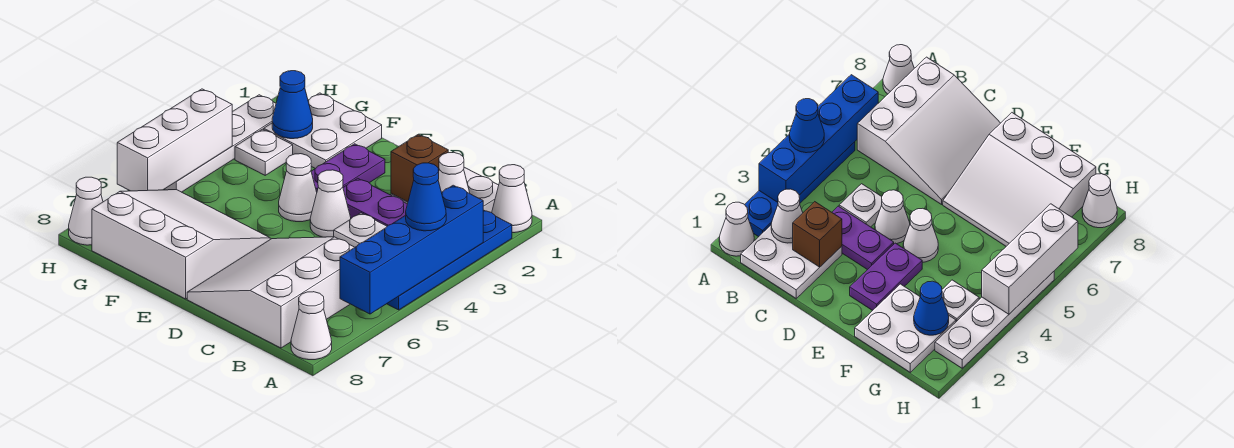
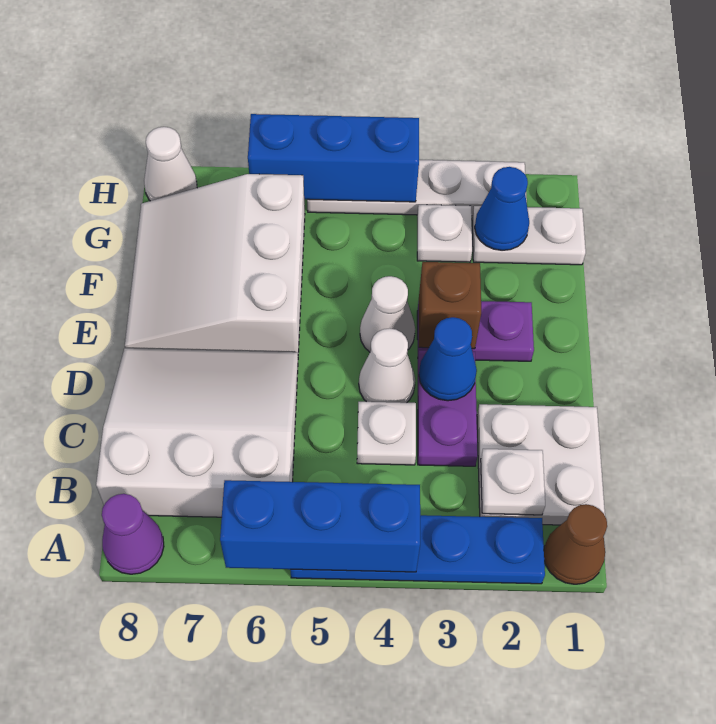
white 1x1 cone [492,165,532,233] -> brown 1x1 cone [544,504,607,584]
blue 1x4 brick [340,185,483,314] -> blue 1x3 brick [220,480,420,572]
blue 1x1 cone [406,163,446,231] -> blue 1x1 cone moved to [419,317,477,401]
white 1x1 cone [291,292,332,360] -> purple 1x1 cone [102,494,164,574]
white 1x1 cone [438,152,470,194] -> white 1x1 plate [481,449,545,515]
brown 1x1 brick [391,134,448,202] -> brown 1x1 brick moved to [419,262,481,349]
white 3x3 slope [92,190,270,299] -> white 3x3 slope turned to [125,174,305,352]
white 2x2 plate [264,93,382,169] -> white 1x2 plate [472,206,586,265]
white 1x3 brick [117,89,232,191] -> blue 1x3 brick [248,114,419,202]

